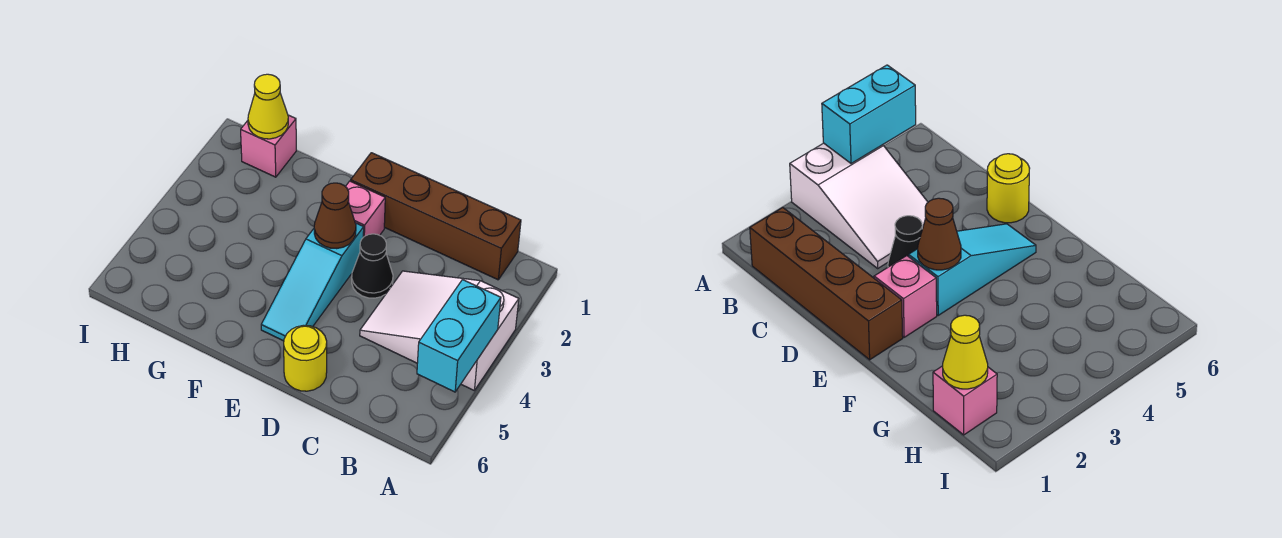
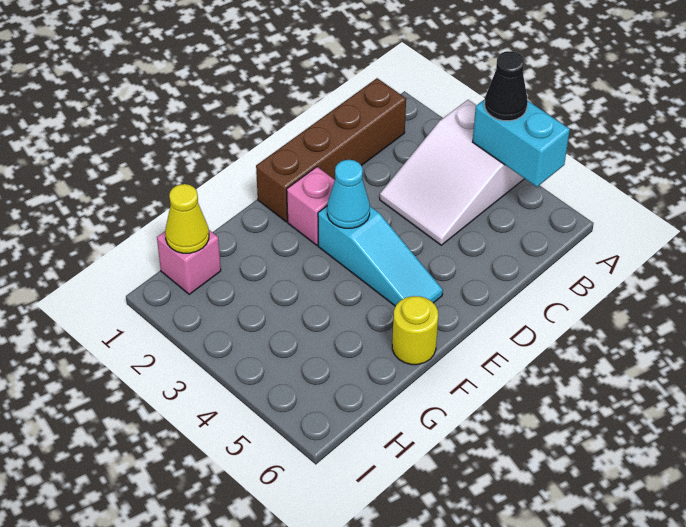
black 1x1 cone [352,234,393,298] -> black 1x1 cone moved to [485,51,528,121]
yellow 1x1 round brick [284,325,327,391] -> yellow 1x1 round brick moved to [392,296,438,365]
brown 1x1 cone [314,183,356,249] -> cyan 1x1 cone [327,160,370,228]

